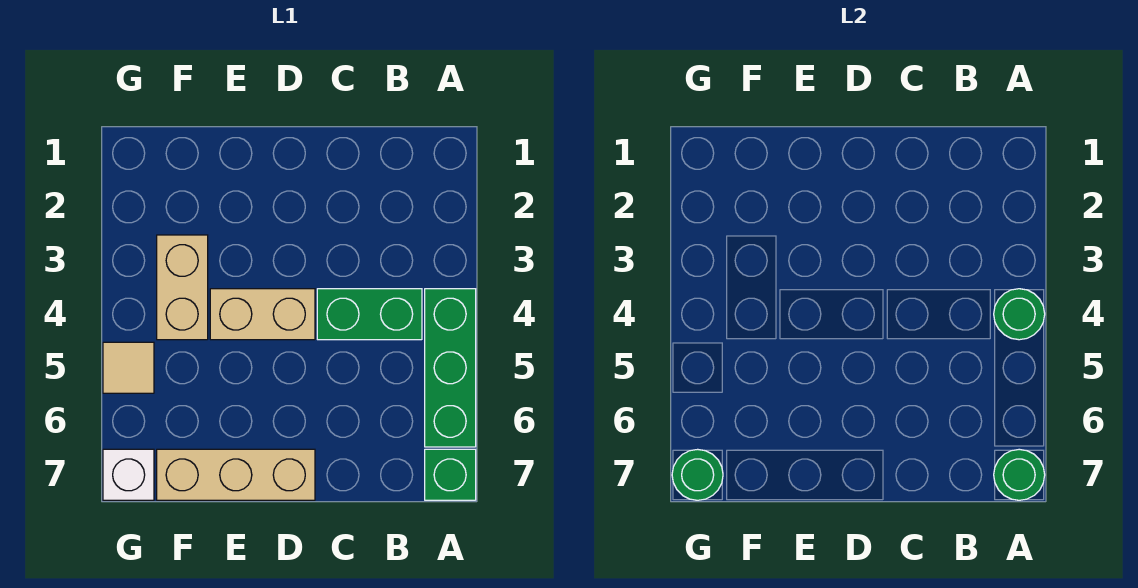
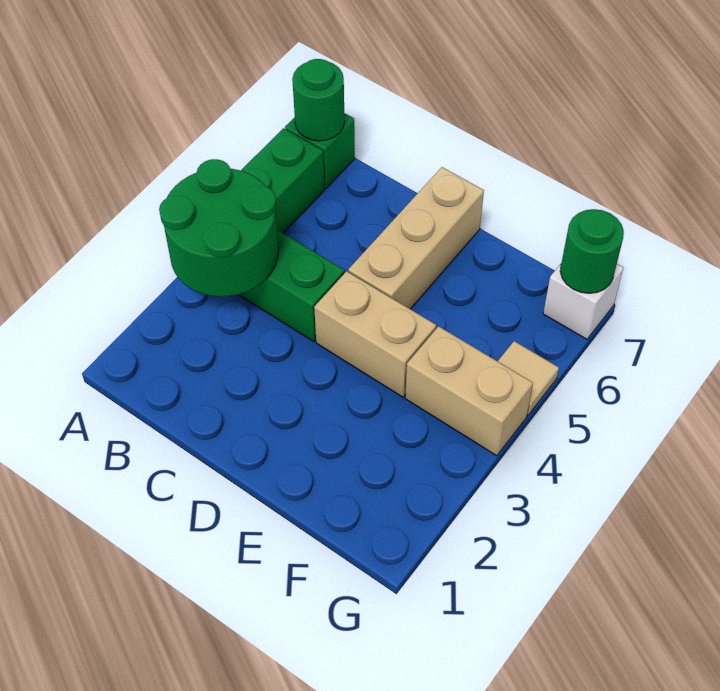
green 1x1 round brick [994,289,1045,340] -> green 2x2 round brick [159,159,278,297]
tan 1x3 brick [157,449,315,500] -> tan 1x3 brick turned to [348,167,484,309]
tan 1x2 brick [157,235,208,340] -> tan 1x2 brick turned to [405,326,533,456]

